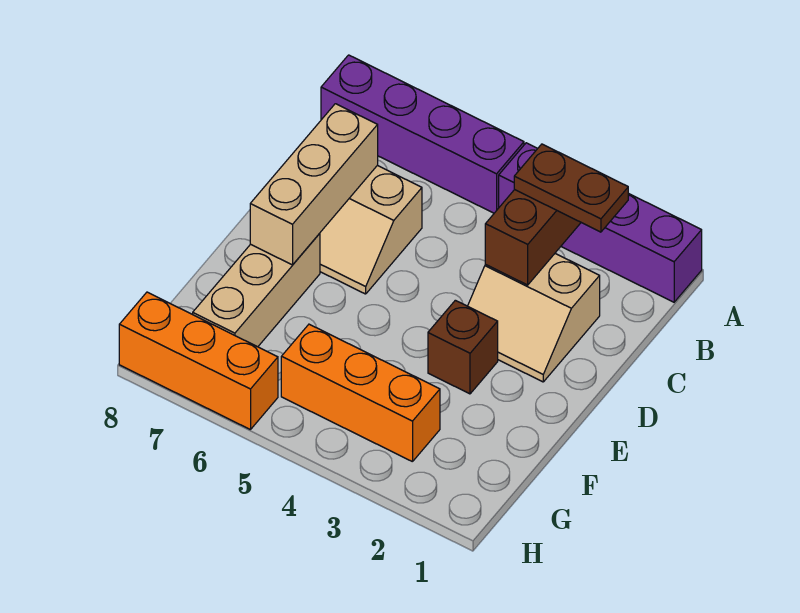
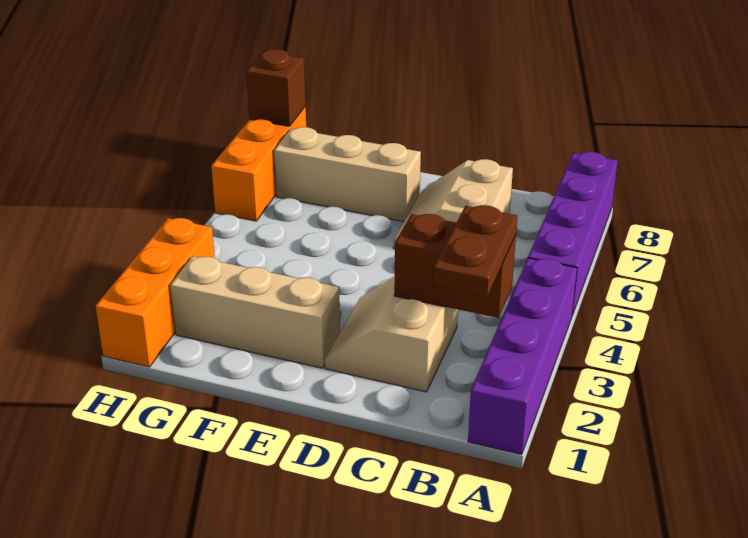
tan 1x3 brick [250,104,378,265] -> tan 1x3 brick moved to [170,256,340,368]
brown 1x1 brick [428,300,498,394] -> brown 1x1 brick moved to [246,49,306,126]
orange 1x3 brick [281,324,440,462] -> orange 1x3 brick moved to [96,218,215,367]

